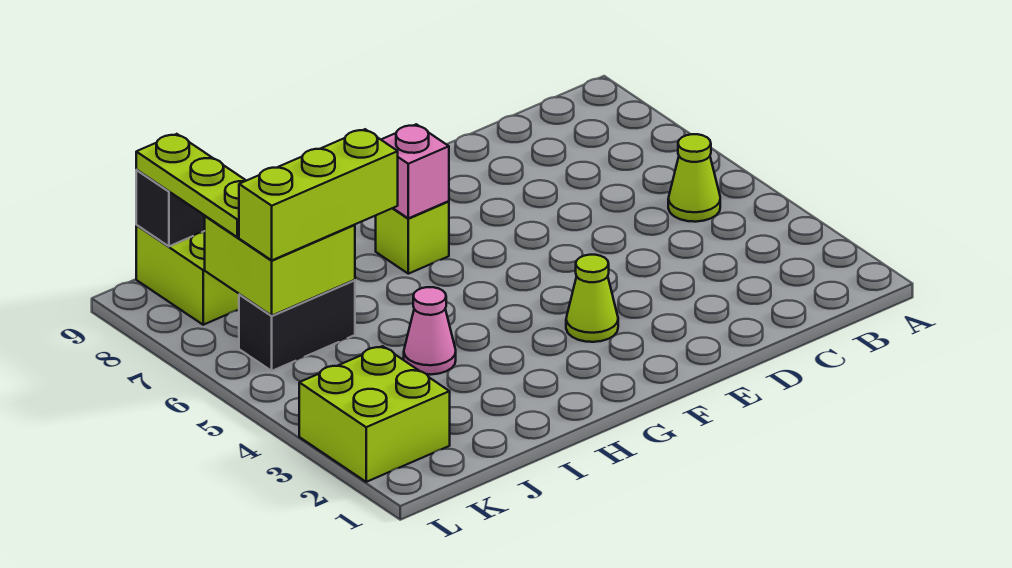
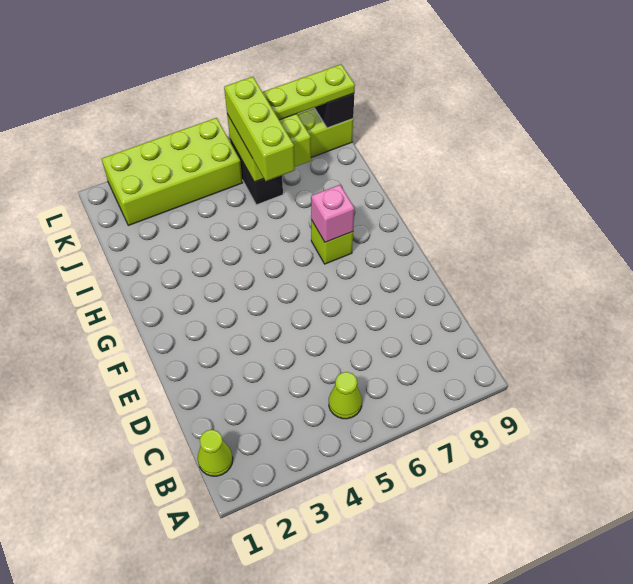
lime 1x1 cone [566,255,618,342] -> lime 1x1 cone moved to [198,430,233,476]
pink 1x1 cone [404,287,456,375] -> none
lime 2x2 brick [299,346,450,482] -> lime 2x4 brick [102,118,243,225]

